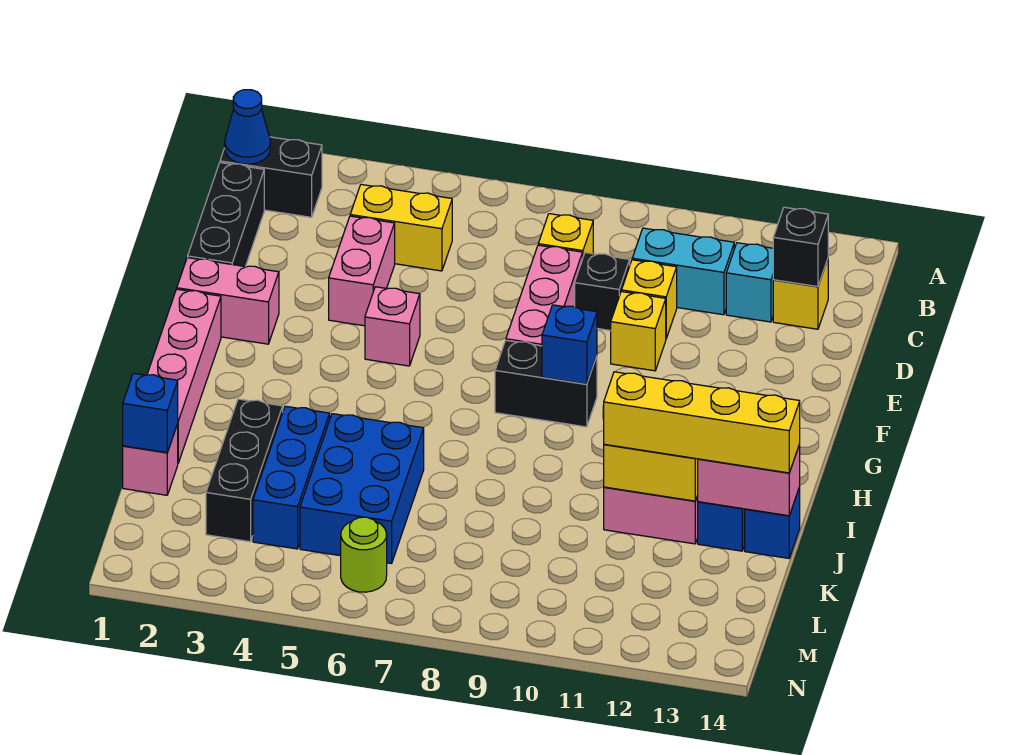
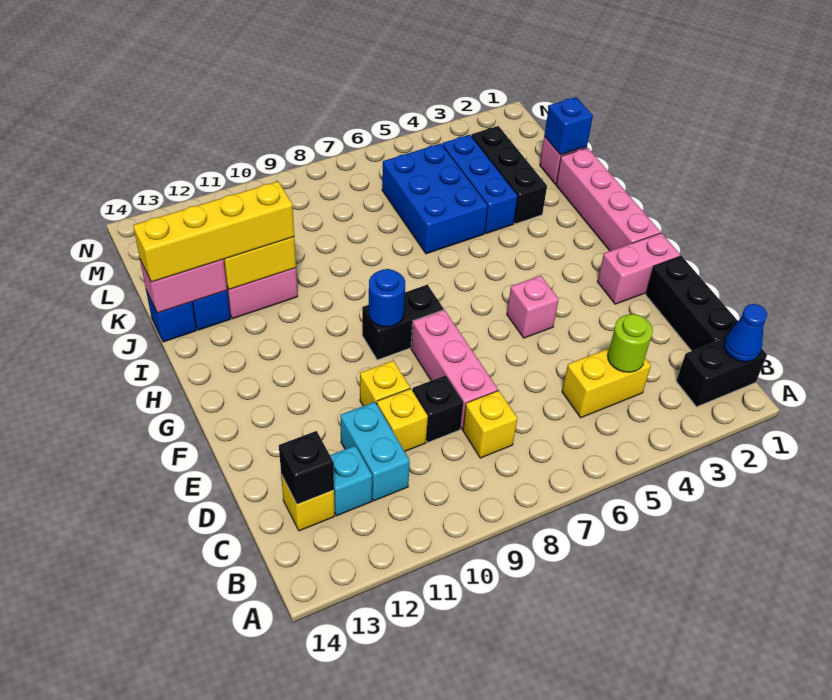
cyan 1x2 brick [632,228,734,315] -> cyan 1x2 brick turned to [340,402,410,501]
pink 1x2 brick [329,216,395,326] -> none
blue 1x1 brick [542,305,597,384] -> blue 1x1 round brick [369,269,405,327]
lime 1x1 round brick [341,517,387,592] -> lime 1x1 round brick moved to [608,314,653,372]

